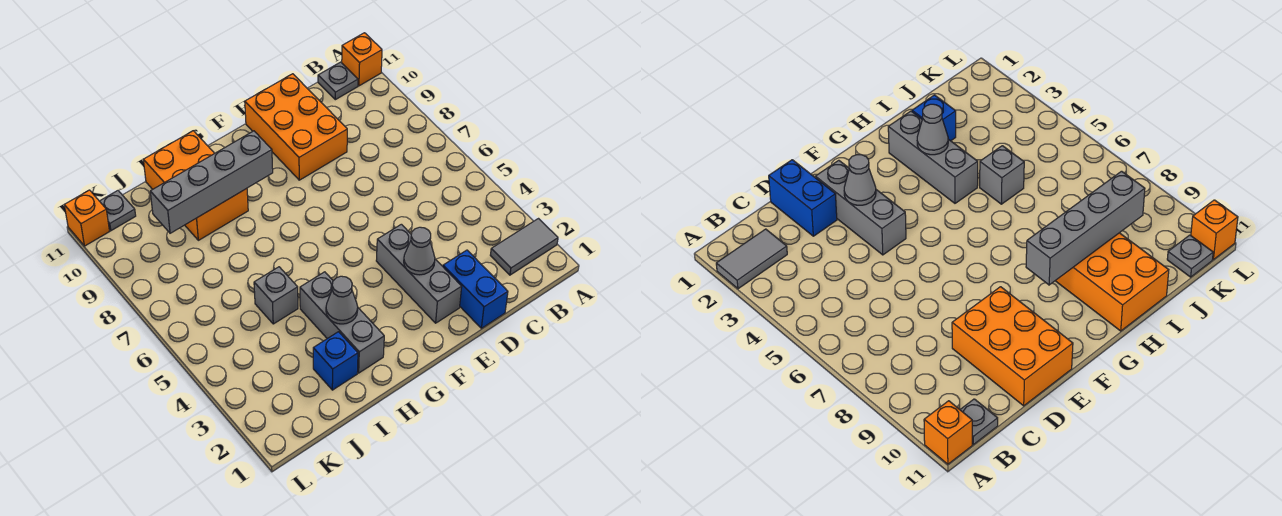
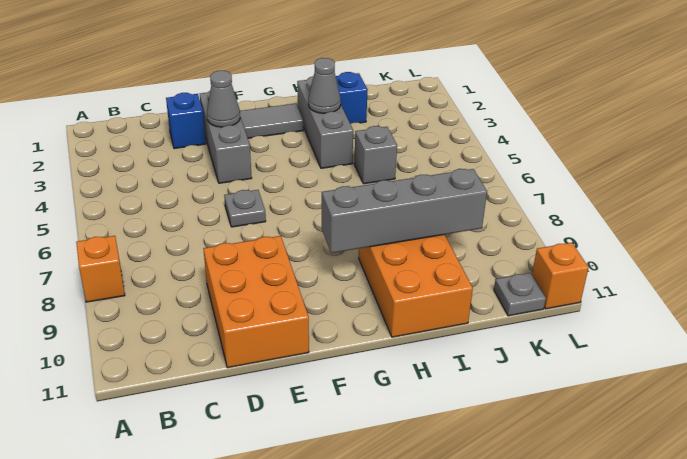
grey 1x2 tile [490,219,558,275] -> grey 1x2 tile moved to [240,103,303,138]
orange 1x1 brick [342,33,382,86] -> orange 1x1 brick moved to [76,236,125,302]
grey 1x1 plate [318,62,358,100] -> grey 1x1 plate moved to [224,190,266,227]
blue 1x2 brick [443,250,508,328] -> blue 1x1 brick [166,93,206,149]

